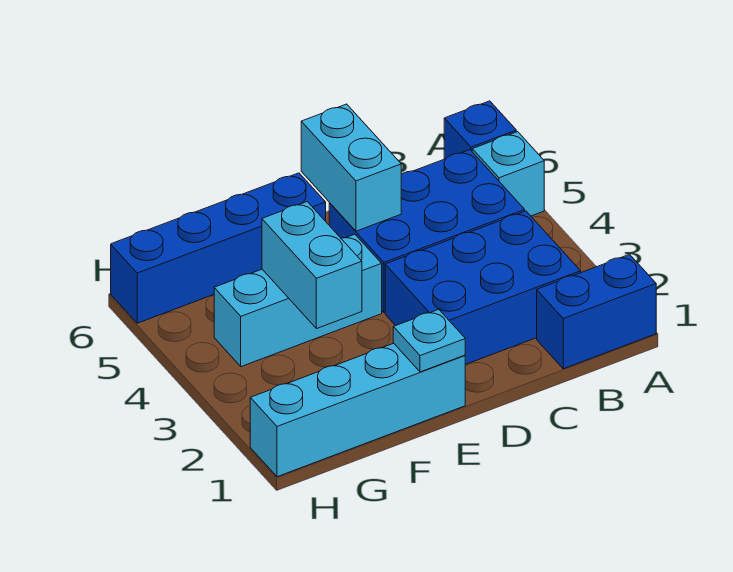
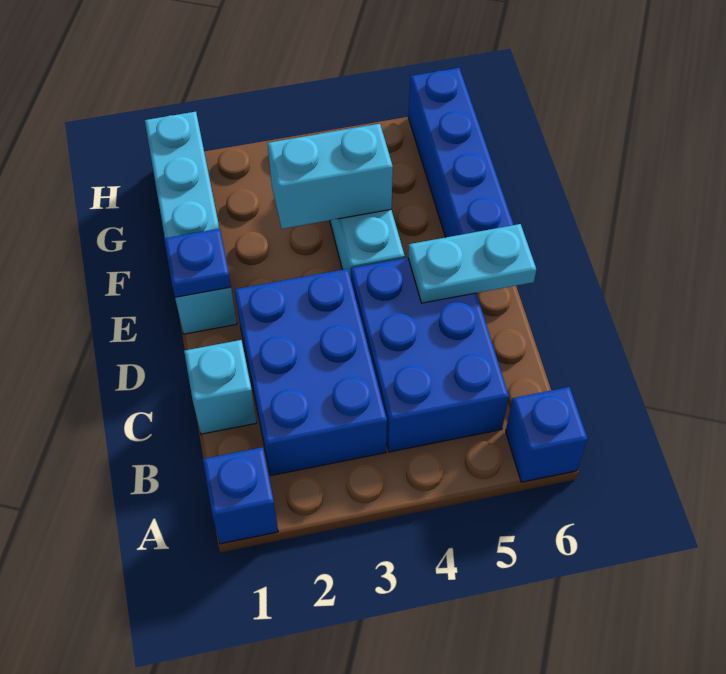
blue 1x2 brick [537,254,656,369] -> blue 1x1 brick [203,447,278,544]
cyan 1x1 brick [472,132,544,216] -> cyan 1x1 brick moved to [184,340,257,434]
cyan 1x2 brick [301,104,401,231] -> cyan 1x2 plate [408,224,536,303]
cyan 1x1 plate [393,309,465,372] -> blue 1x1 plate [164,229,231,297]

